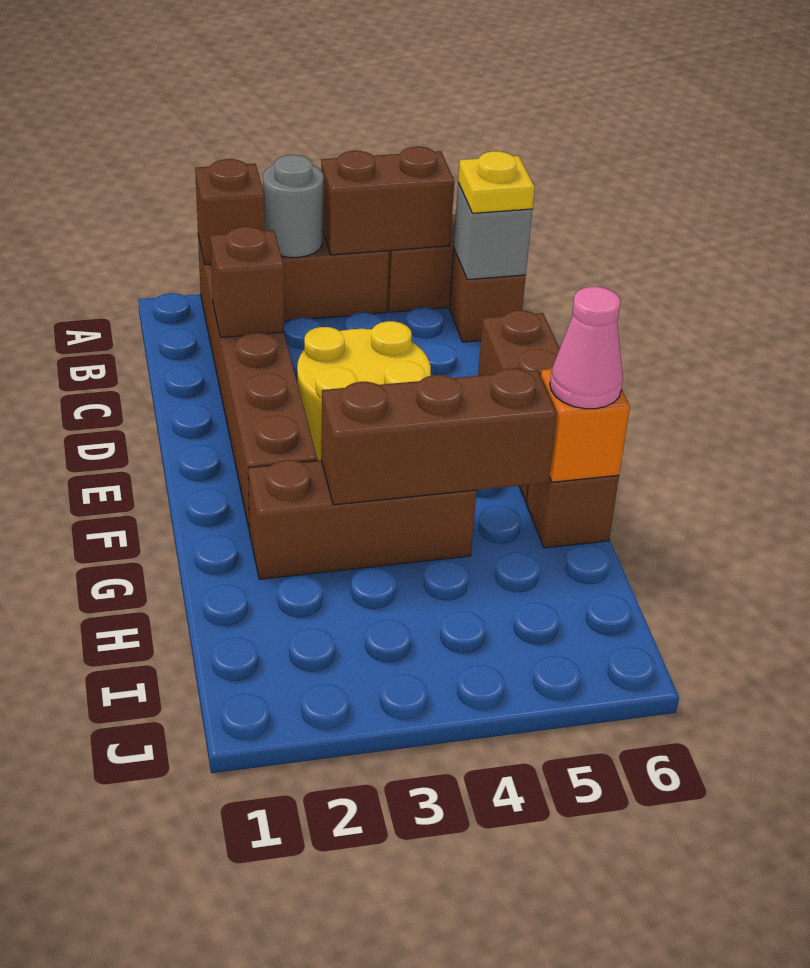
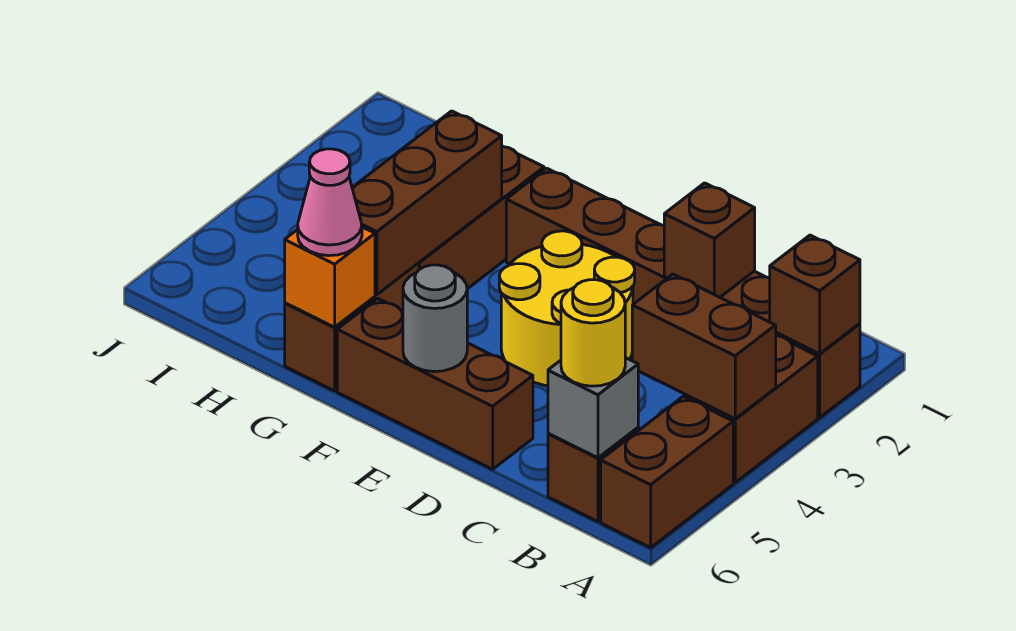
grey 1x1 round brick [263,155,323,257] -> grey 1x1 round brick moved to [403,265,467,372]
brown 1x2 brick [321,147,454,255] -> brown 1x2 brick turned to [632,274,776,419]
yellow 1x1 plate [458,151,535,213] -> yellow 1x1 round brick [561,280,625,386]

